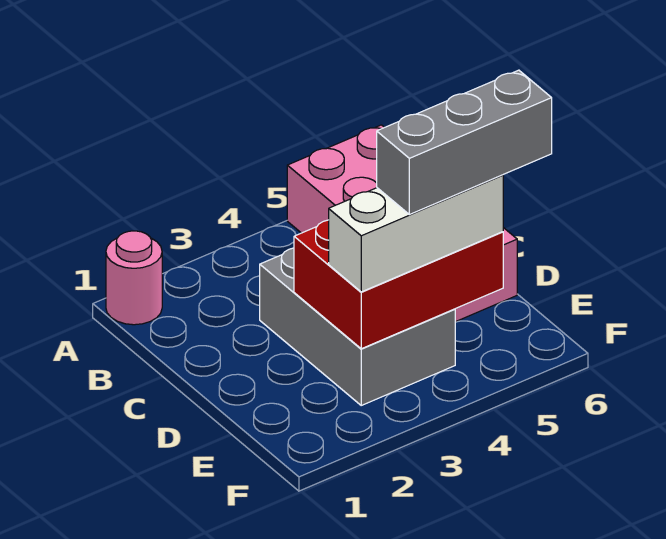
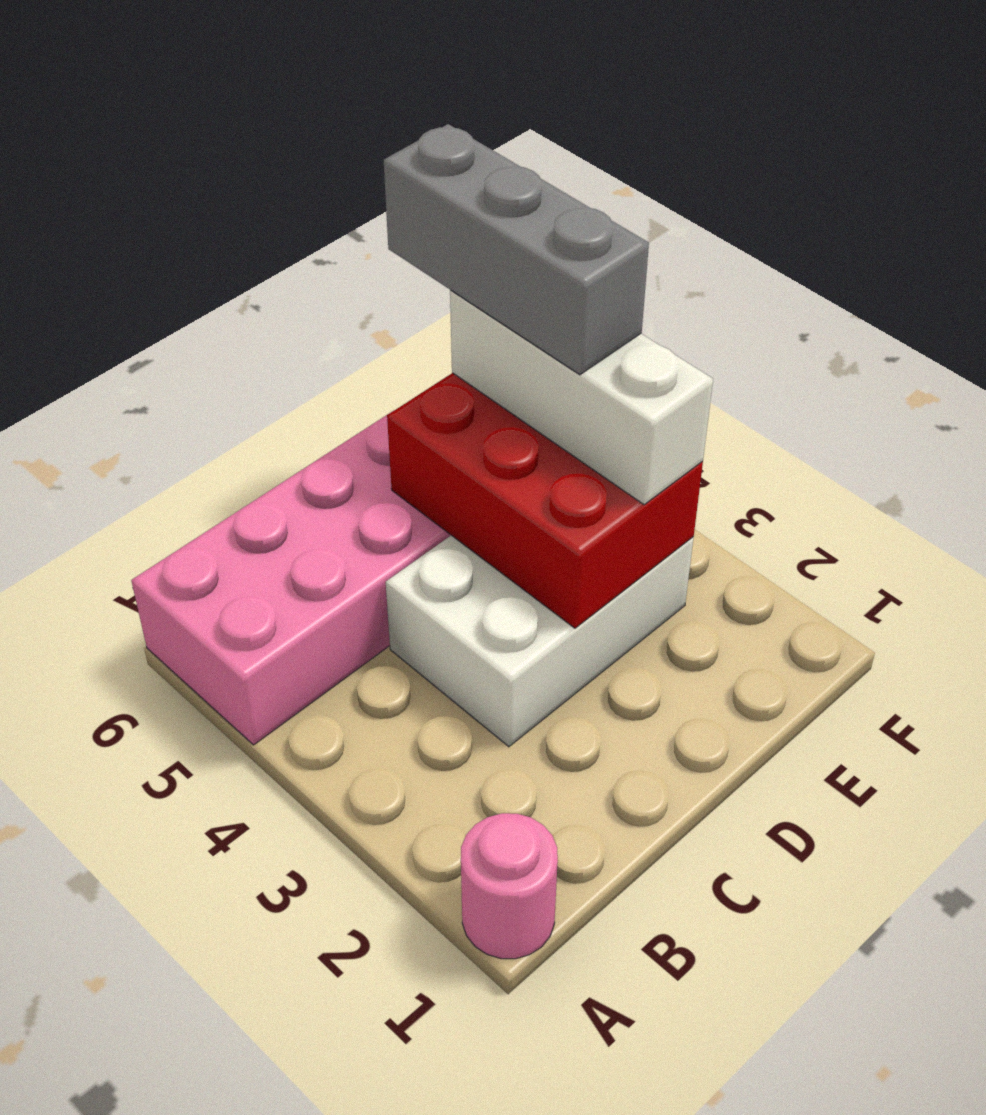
grey 2x3 brick [260,248,455,405] -> white 2x3 brick [386,535,694,747]

